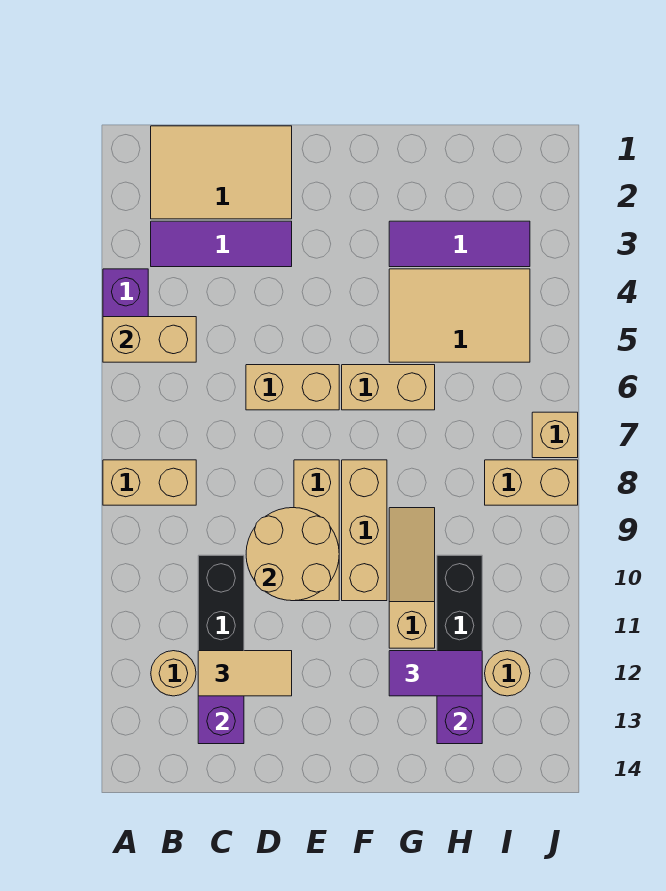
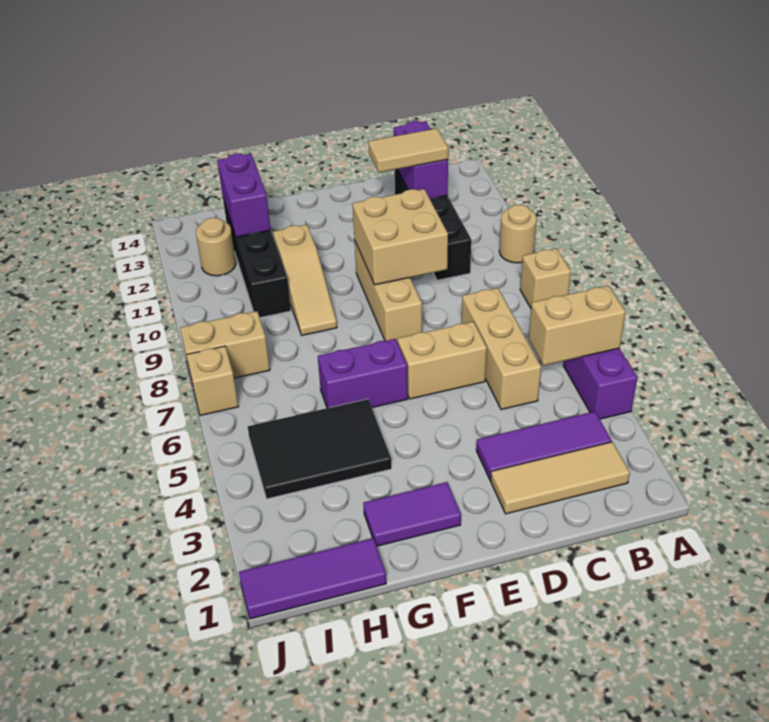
tan 1x2 brick [103,460,196,505] -> tan 1x1 brick [520,248,571,308]
tan 2x3 tile [151,126,292,219] -> tan 1x3 tile [491,442,630,514]
tan 1x1 round brick [151,651,196,696] -> tan 1x1 round brick moved to [499,205,537,263]
tan 2x2 round brick [246,508,339,601] -> tan 2x2 brick [353,189,448,285]
tan 1x2 brick [342,365,435,410] -> purple 1x2 brick [318,339,408,408]
tan 1x3 brick [342,460,387,601] -> tan 1x3 brick moved to [462,288,541,410]
purple 1x3 tile [389,221,530,267] -> purple 1x3 tile moved to [239,538,386,619]
tan 2x3 tile [389,269,530,362] -> black 2x3 tile [248,399,392,499]
purple 1x2 tile [389,651,482,696] -> purple 1x2 tile moved to [363,482,461,546]

